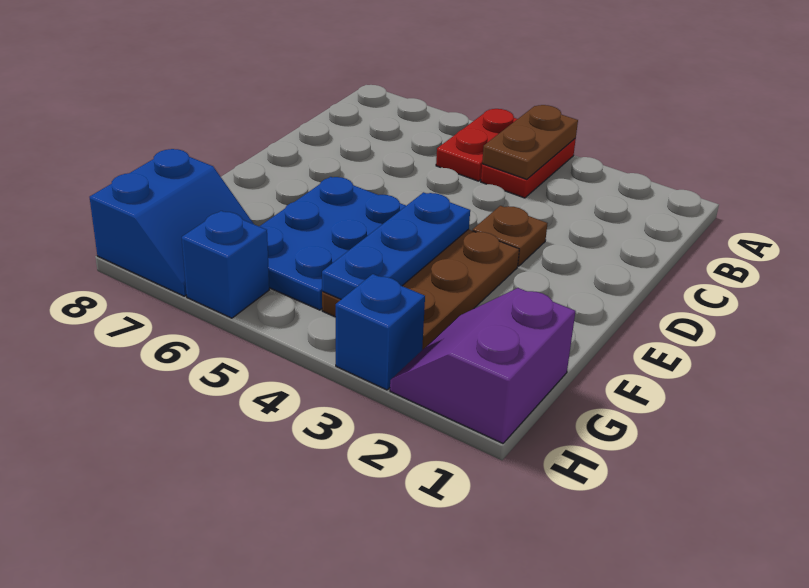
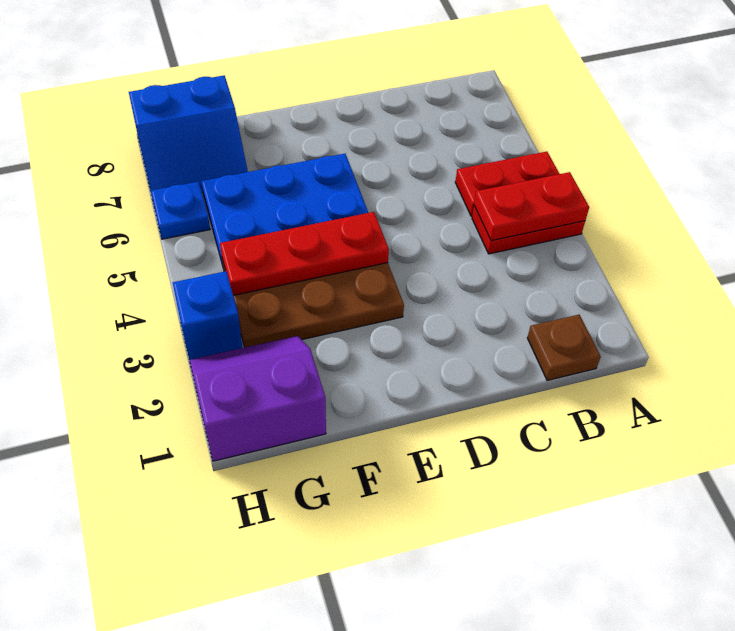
brown 1x2 plate [482,105,578,179] -> red 1x2 plate [474,172,589,241]
brown 1x1 plate [473,206,548,266] -> brown 1x1 plate moved to [527,315,601,381]
blue 1x3 plate [322,192,470,299] -> red 1x3 plate [220,212,389,295]
blue 1x1 brick [182,211,269,318] -> blue 1x1 plate [151,181,210,239]

